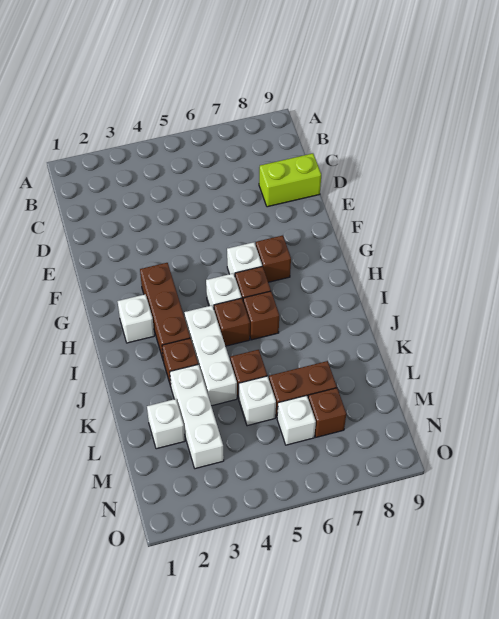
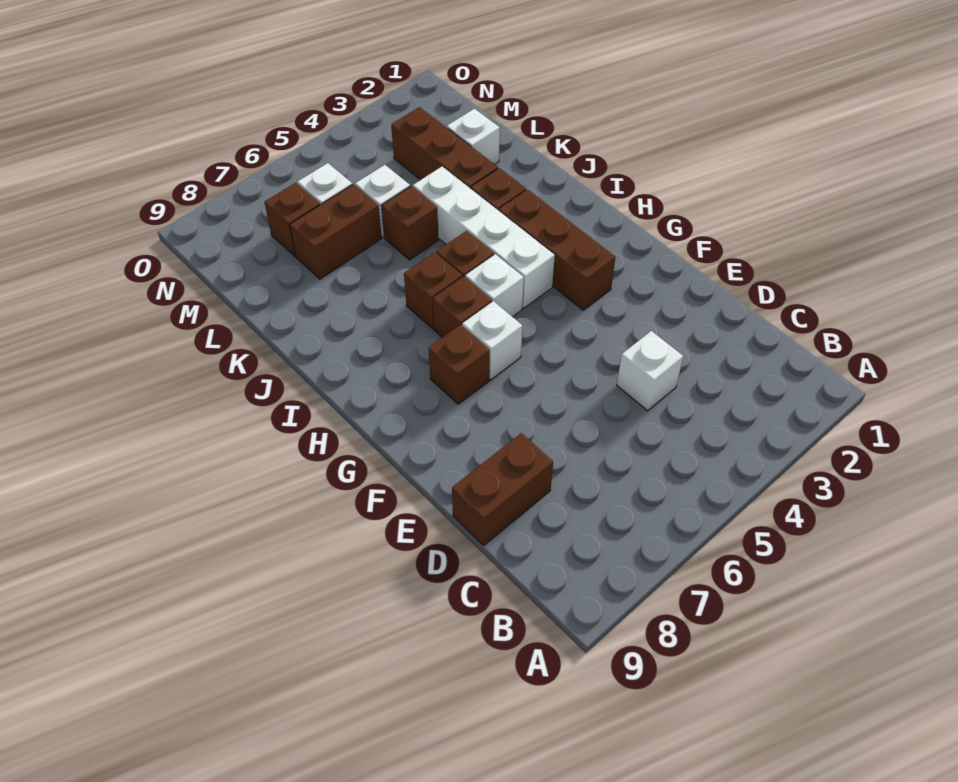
lime 1x2 brick [259,153,321,207] -> brown 1x2 brick [452,433,553,545]
white 1x1 brick [117,294,154,343] -> white 1x1 brick moved to [617,331,683,411]
white 1x3 brick [184,305,237,406] -> white 1x4 brick [413,167,555,308]
white 1x3 brick [170,364,224,469] -> brown 1x3 brick [391,107,498,189]

